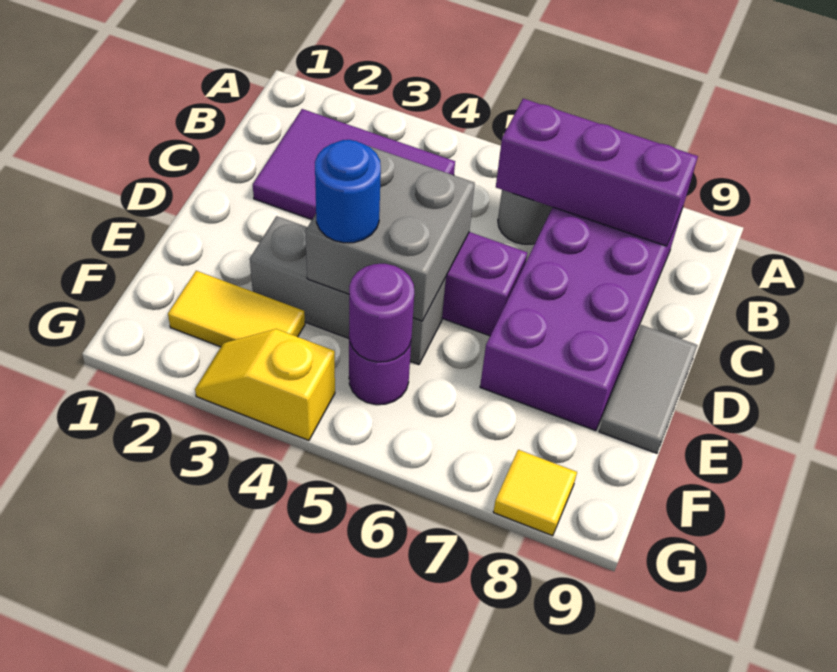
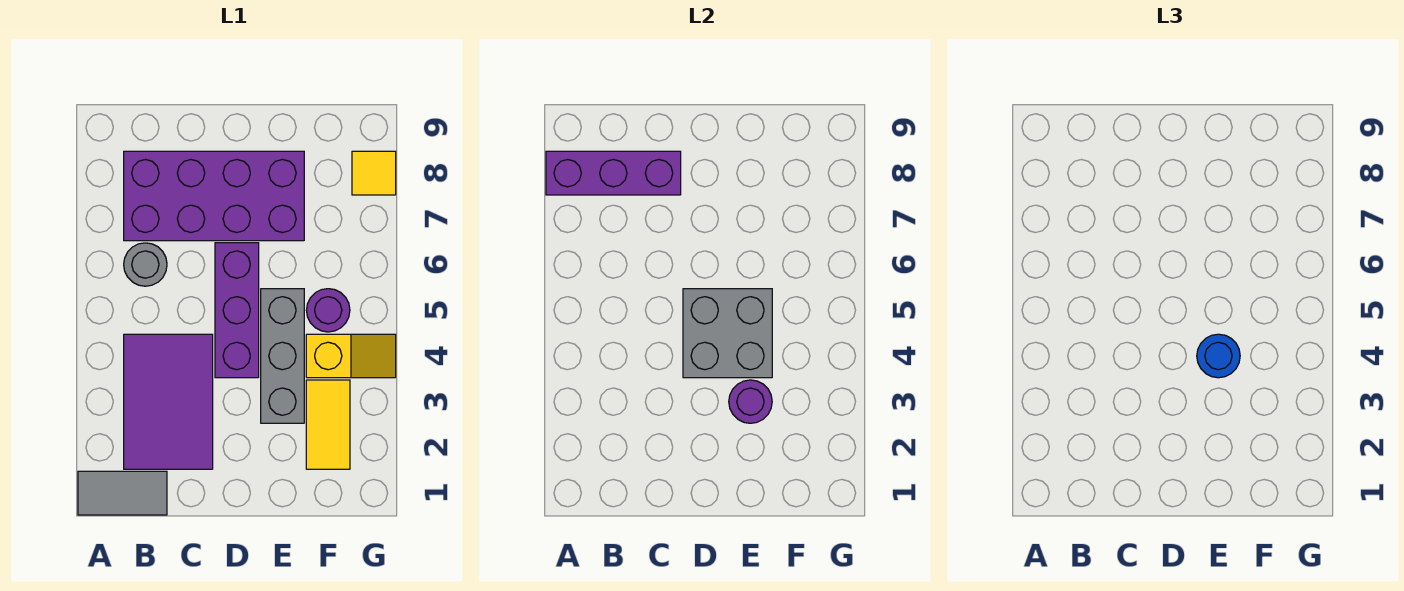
purple 1x3 brick [496,99,698,246] -> purple 1x3 brick turned to [546,151,681,195]
grey 1x2 tile [599,325,697,453] -> grey 1x2 tile moved to [78,471,167,515]
purple 1x1 round brick [349,264,414,362] -> purple 1x1 round brick moved to [729,380,772,423]
yellow 1x2 slope [195,329,335,441] -> yellow 1x2 slope turned to [306,334,396,378]

